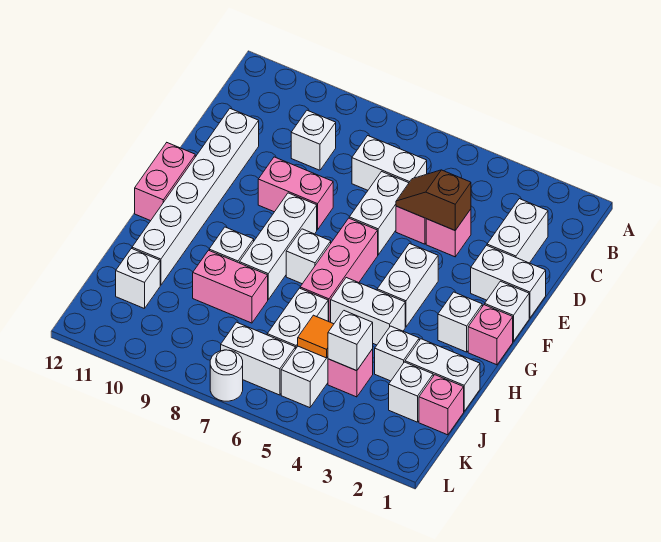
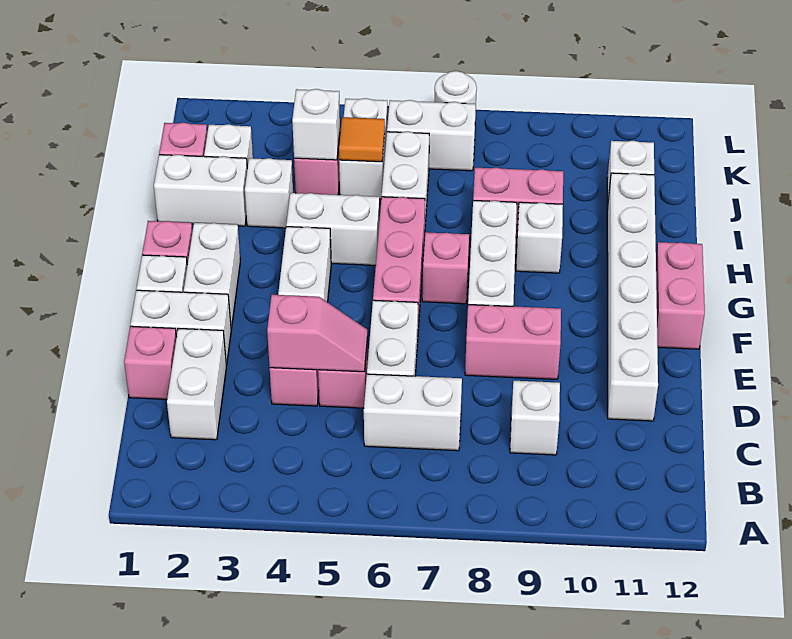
none -> pink 1x1 brick [124,326,177,399]
brown 1x2 slope [396,170,471,230] -> pink 1x2 slope [267,295,368,372]
white 1x1 brick [438,292,482,352] -> white 1x2 brick [184,223,240,329]
white 1x1 brick [286,229,331,284] -> pink 1x1 brick [422,232,469,304]

